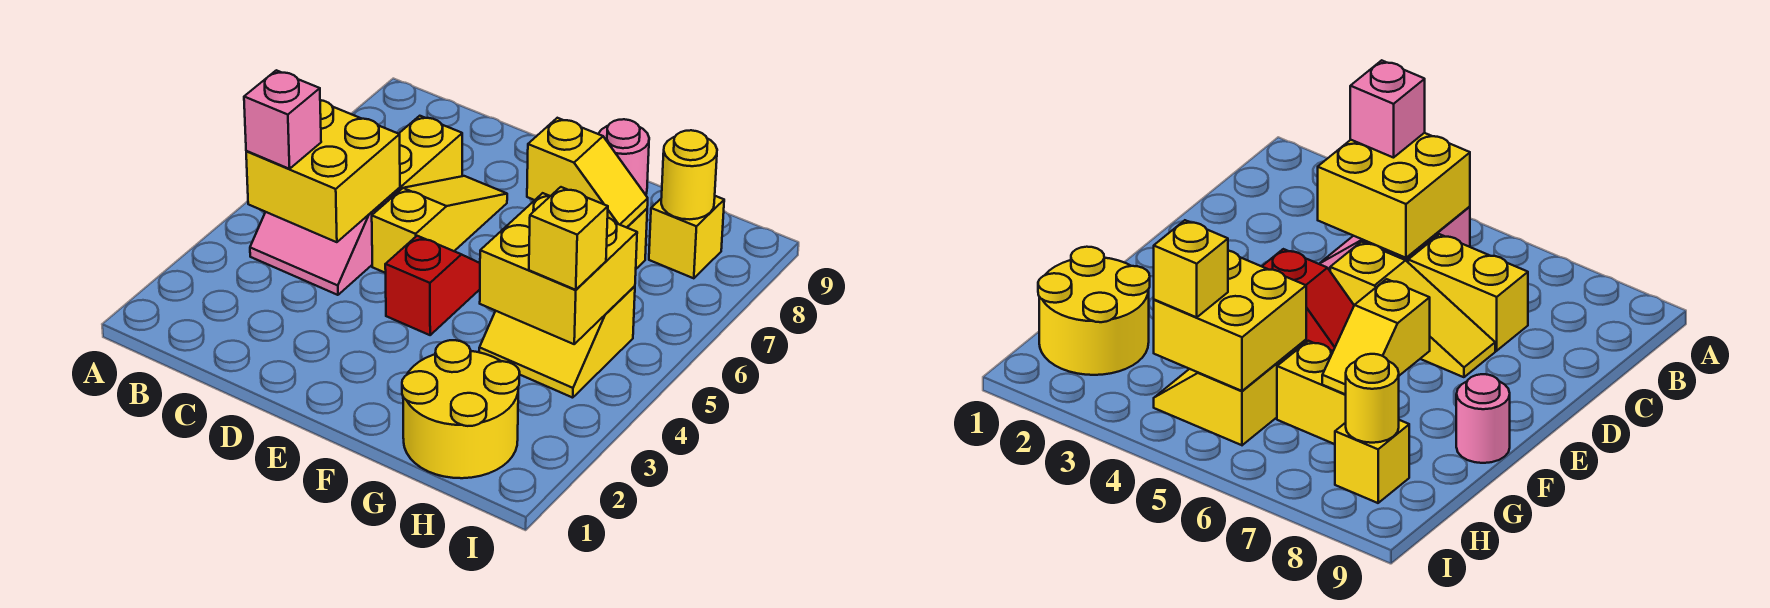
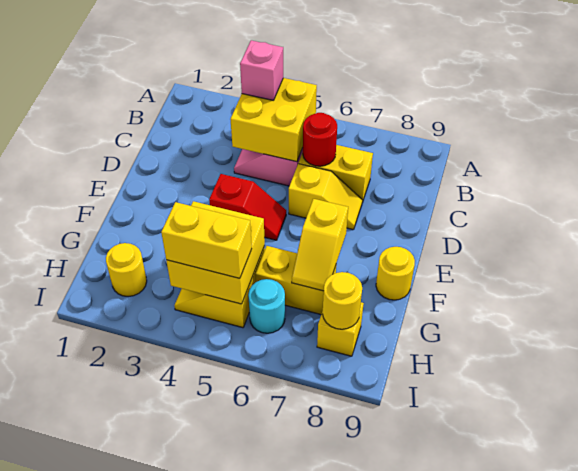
none -> red 1x1 round brick [303,113,337,166]
yellow 1x3 slope [372,176,507,273] -> yellow 1x2 slope [289,164,362,230]
pink 1x1 round brick [599,119,649,195] -> yellow 1x1 round brick [376,247,415,300]
yellow 2x2 round brick [402,340,520,478] -> yellow 1x1 round brick [106,243,147,297]
yellow 1x1 brick [529,187,608,290] -> yellow 1x2 brick [161,202,252,278]
none -> cyan 1x1 round brick [248,279,285,333]

